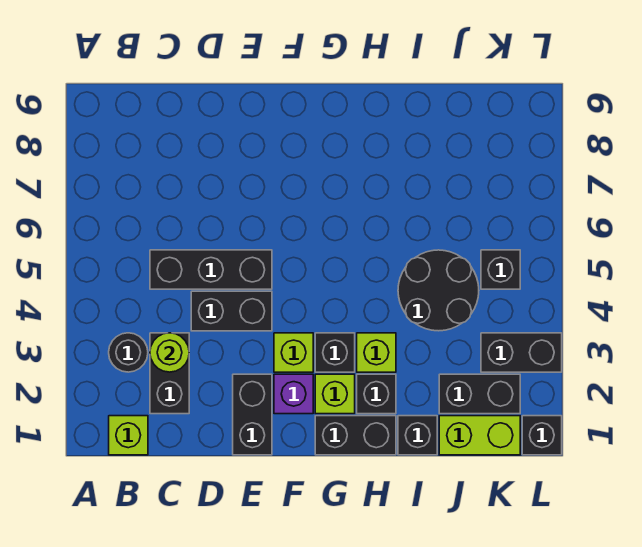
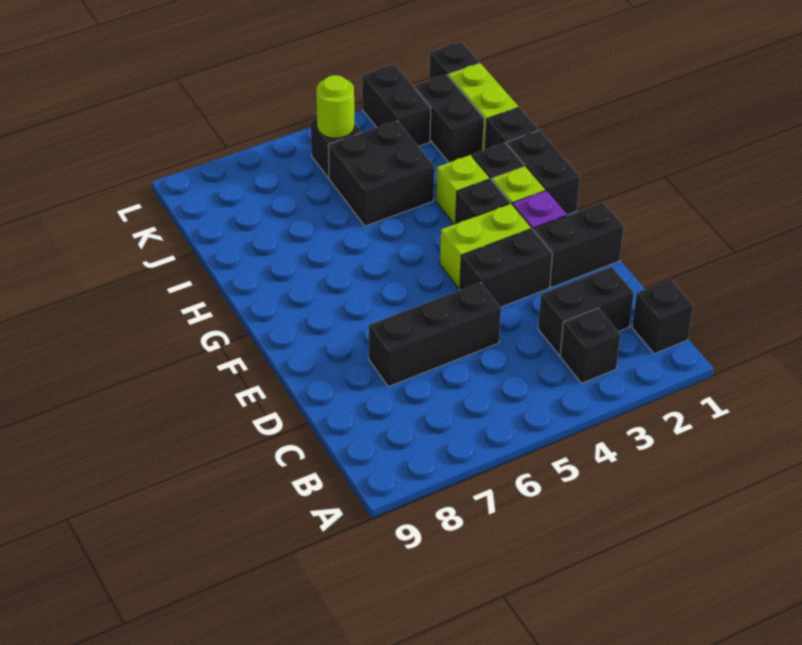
lime 1x1 brick [109,416,148,455] -> black 1x1 brick [632,279,694,354]
black 1x1 round brick [109,333,148,372] -> black 1x1 brick [560,308,621,383]
lime 1x1 round brick [150,333,189,372] -> lime 1x1 round brick moved to [316,75,354,138]
black 1x3 brick [150,250,272,289] -> black 1x3 brick turned to [369,282,501,387]
black 1x2 brick [191,291,272,331] -> black 1x2 brick turned to [460,229,553,307]
lime 1x1 brick [274,333,313,372] -> lime 1x2 brick [440,204,531,289]
black 2x2 round brick [398,250,479,331] -> black 2x2 brick [328,121,434,226]

